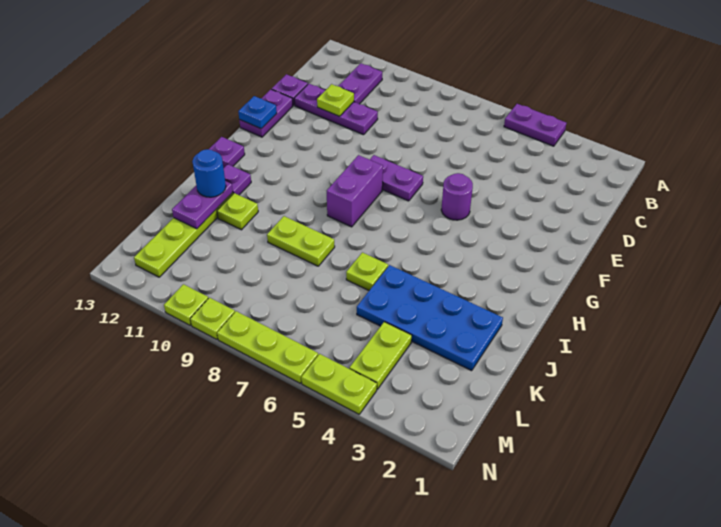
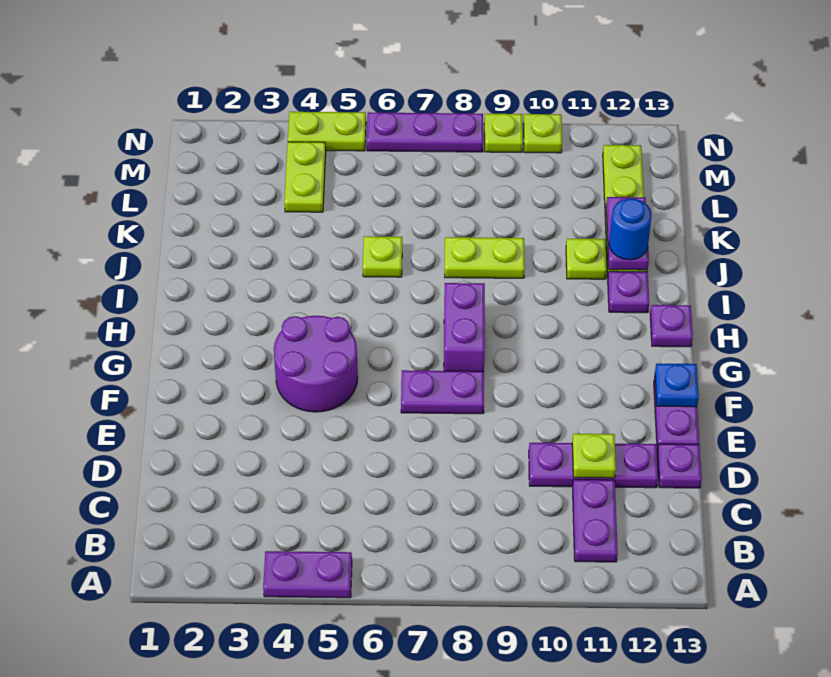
purple 1x1 round brick [441,173,473,220] -> purple 2x2 round brick [274,316,358,412]
blue 2x4 plate [357,265,503,371] -> none
lime 1x3 plate [217,311,318,383] -> purple 1x3 plate [367,112,483,152]

